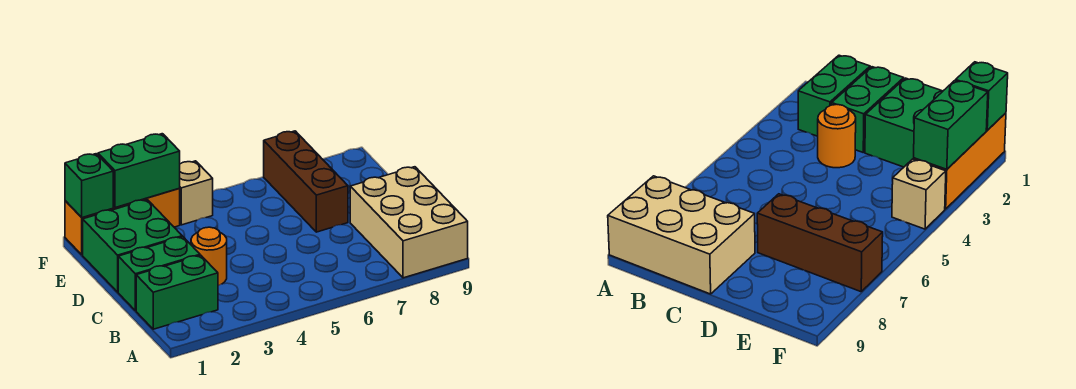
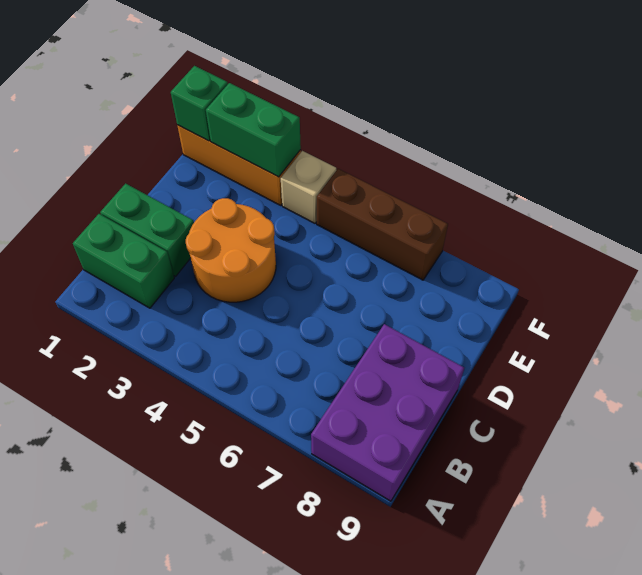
tan 2x3 brick [350,167,468,278] -> purple 2x3 brick [311,324,464,501]
orange 1x1 round brick [191,227,227,286] -> orange 2x2 round brick [186,198,276,302]
green 2x2 brick [83,200,182,292] -> none
brown 1x3 brick [264,131,348,232] -> brown 1x3 brick turned to [317,169,448,280]

